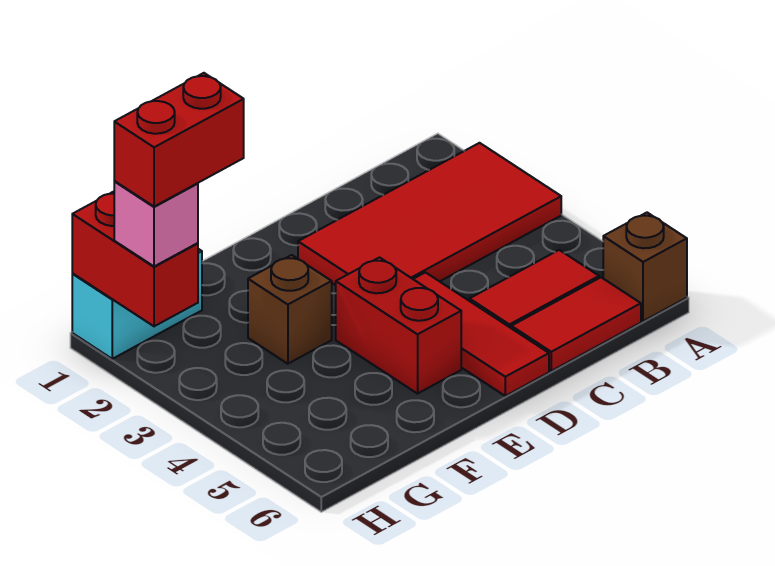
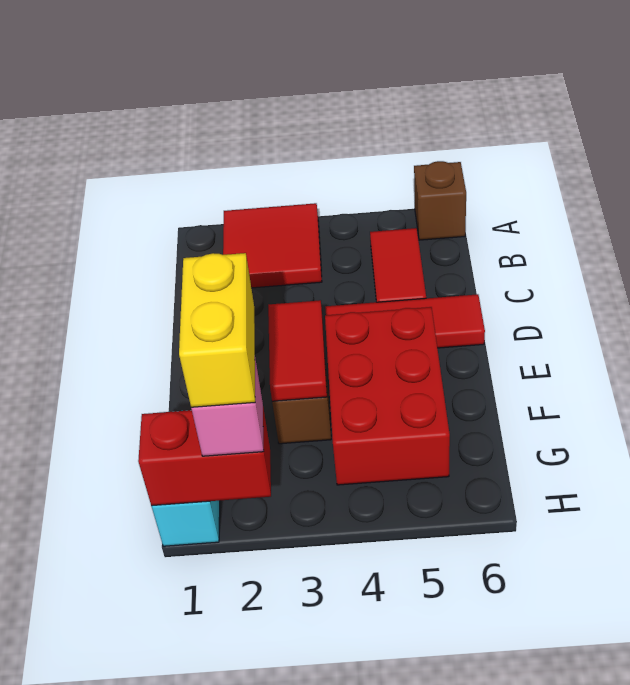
red 2x4 tile [298,143,561,285] -> red 2x2 tile [223,203,322,288]
red 1x2 tile [511,277,641,371] -> red 1x2 tile moved to [268,300,327,401]
red 1x2 brick [336,258,461,394] -> red 2x3 brick [325,307,450,485]
red 1x2 brick [114,73,244,207] -> yellow 1x2 brick [179,253,255,407]

